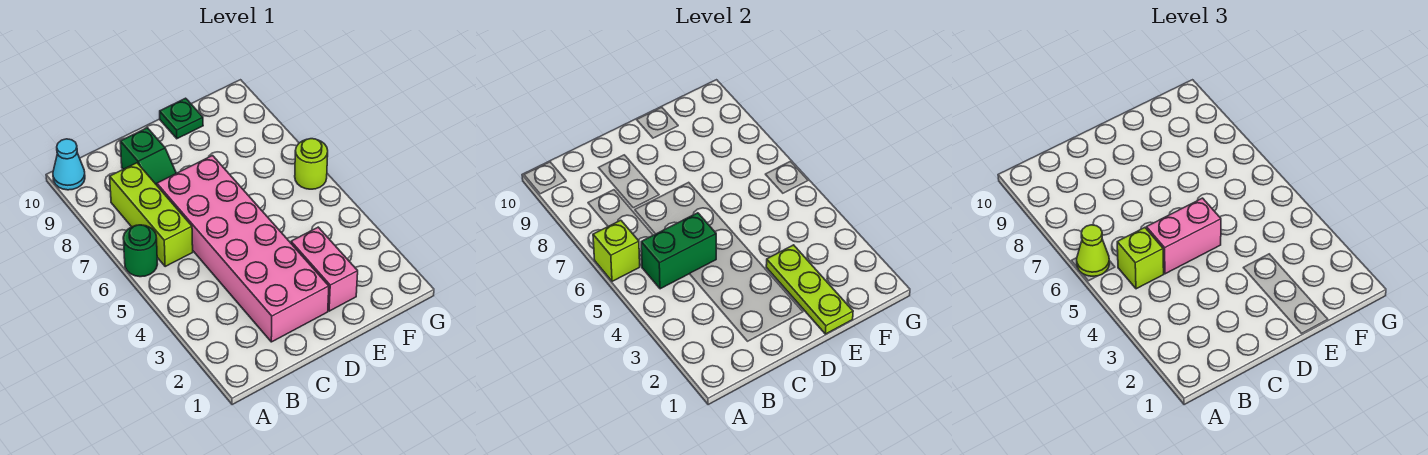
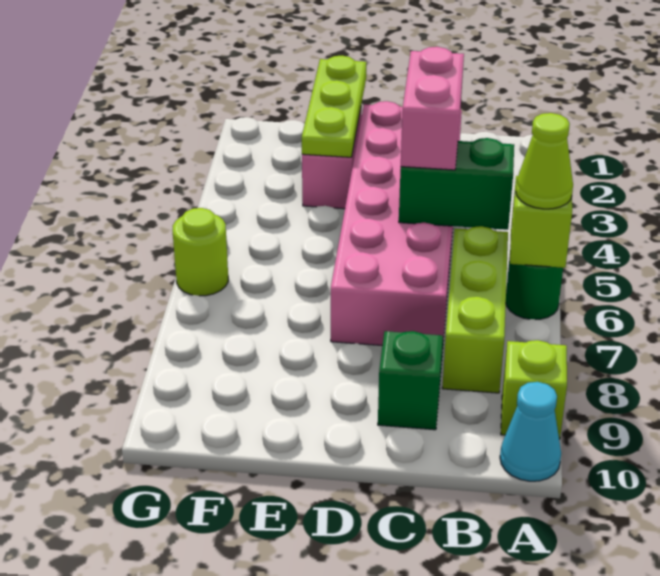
lime 1x1 brick [1117,228,1164,289] -> lime 1x1 brick moved to [501,340,567,439]
pink 1x2 brick [1146,198,1221,274] -> pink 1x2 brick turned to [401,47,464,170]
green 1x1 plate [160,98,203,139] -> none

